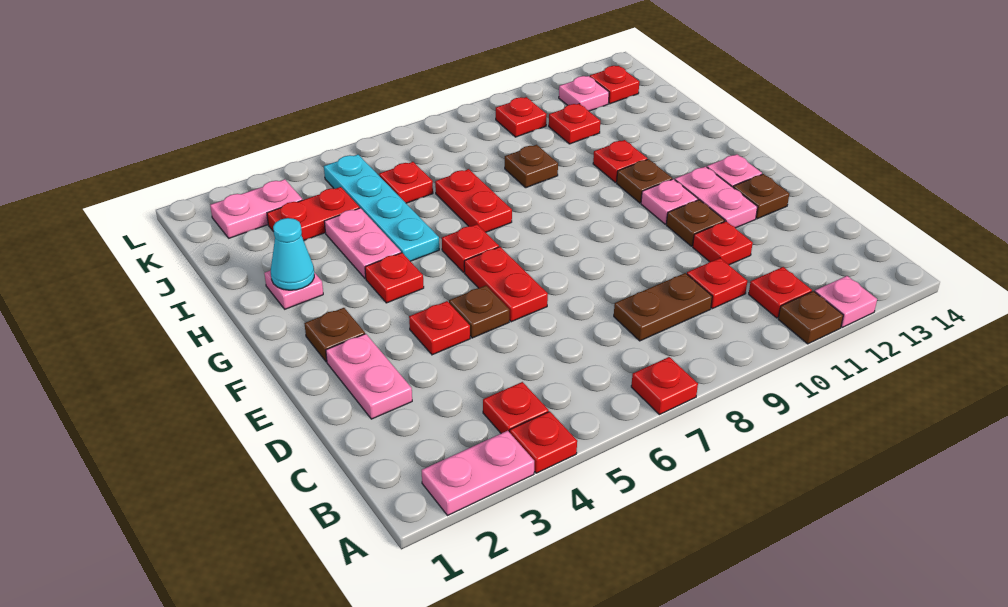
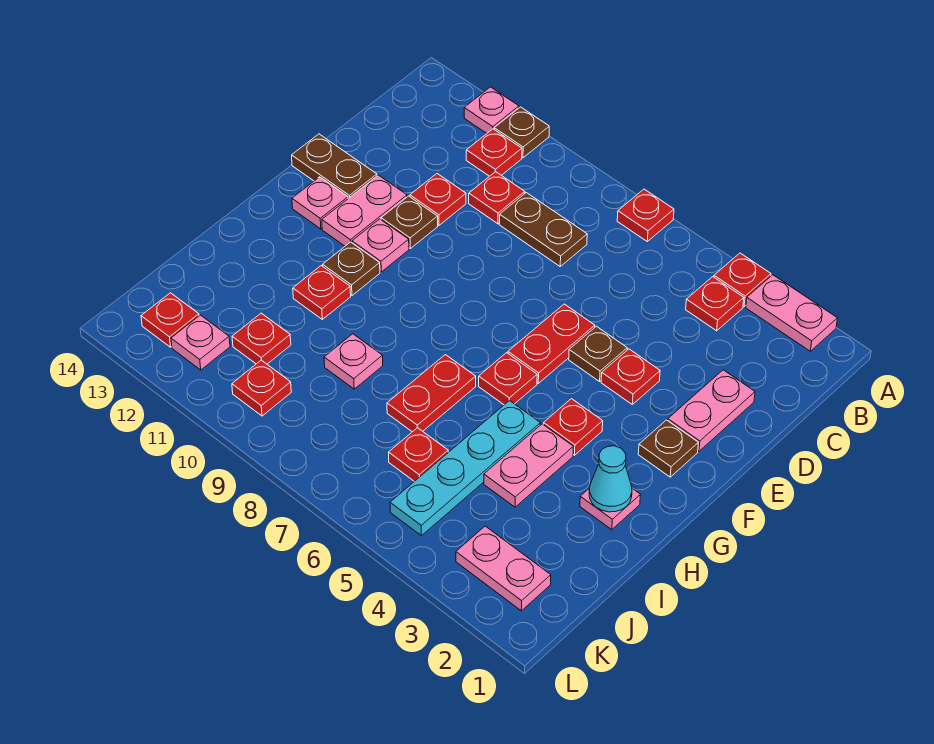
brown 1x1 plate [733,174,789,219] -> brown 1x2 plate [292,134,377,198]
brown 1x1 plate [505,145,558,188] -> pink 1x1 plate [324,334,383,389]
red 1x2 plate [267,187,360,240] -> none

